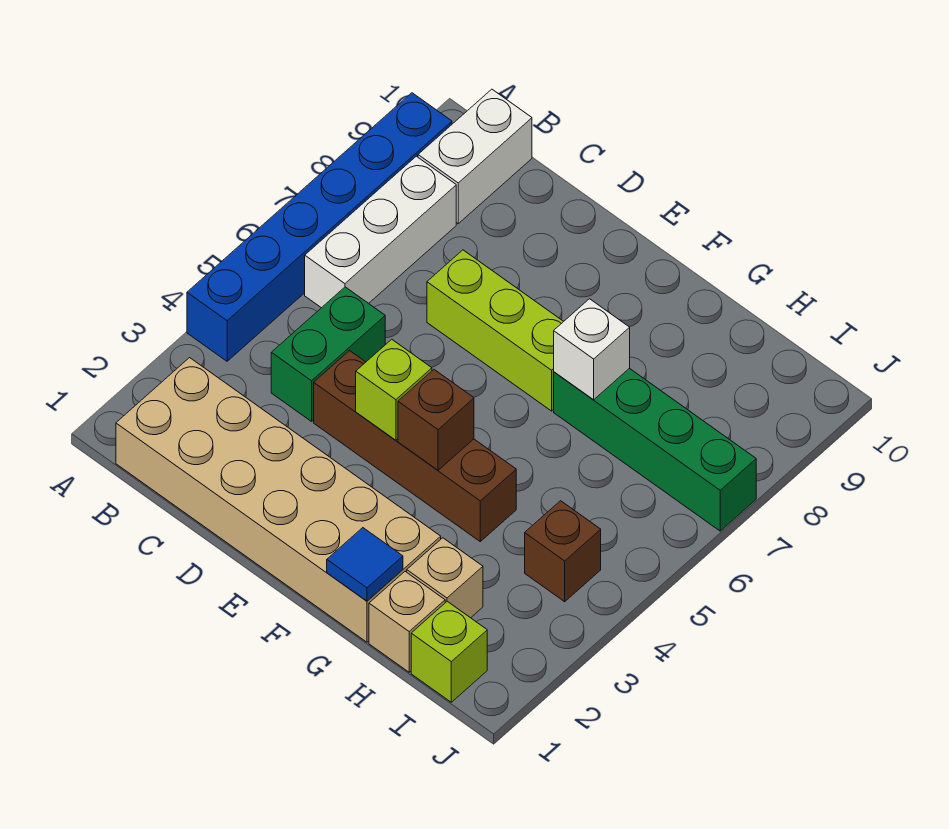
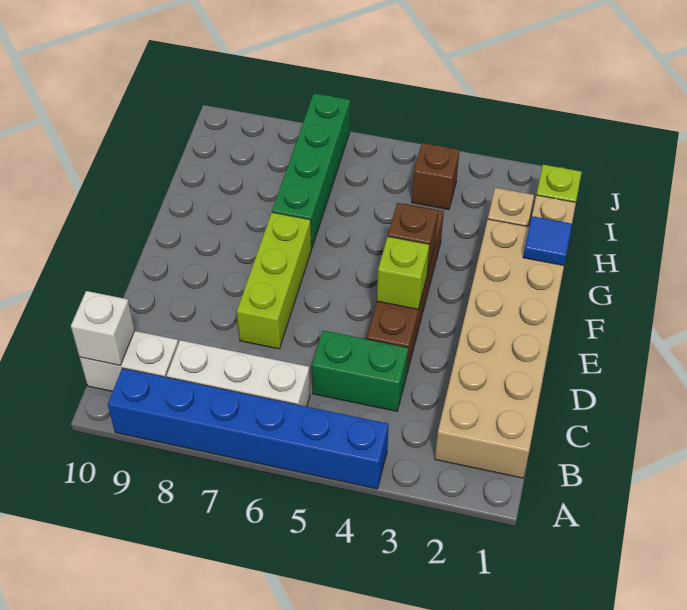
white 1x1 brick [554,299,630,400] -> white 1x1 brick moved to [71,291,135,365]

